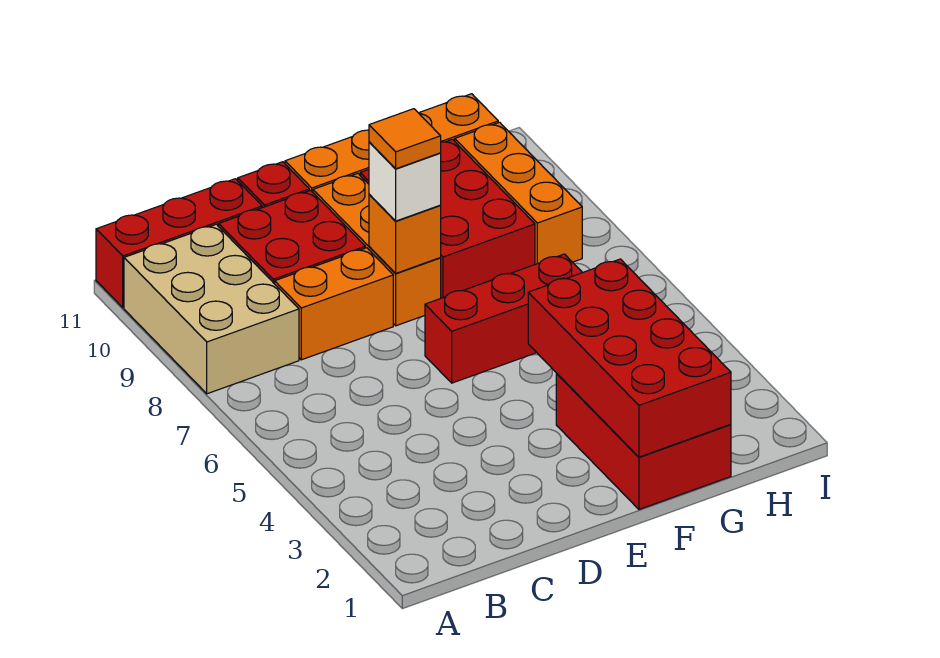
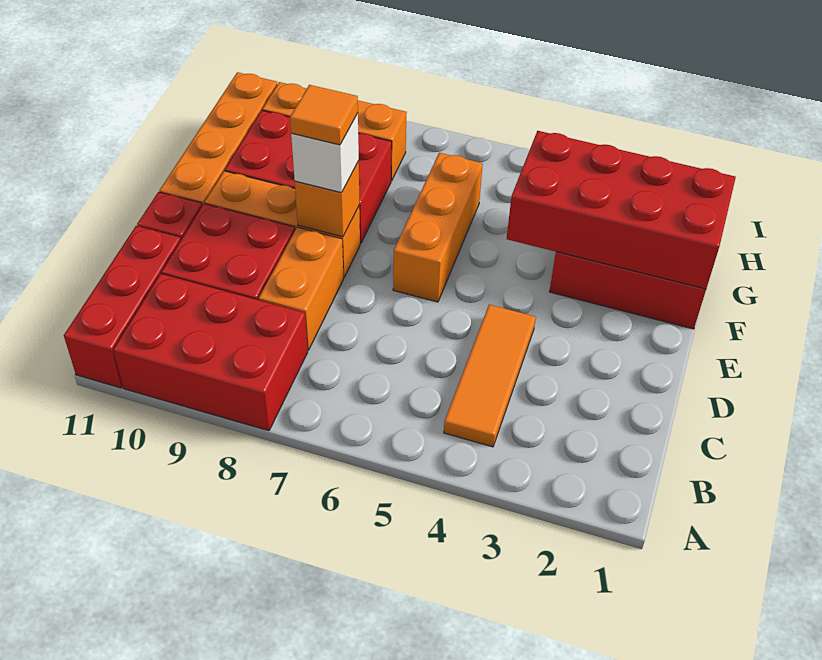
tan 2x3 brick [124,224,299,394] -> red 2x3 brick [113,274,308,431]
none -> orange 1x3 tile [444,305,536,447]
red 1x3 brick [425,254,582,383] -> orange 1x3 brick [393,153,483,302]

